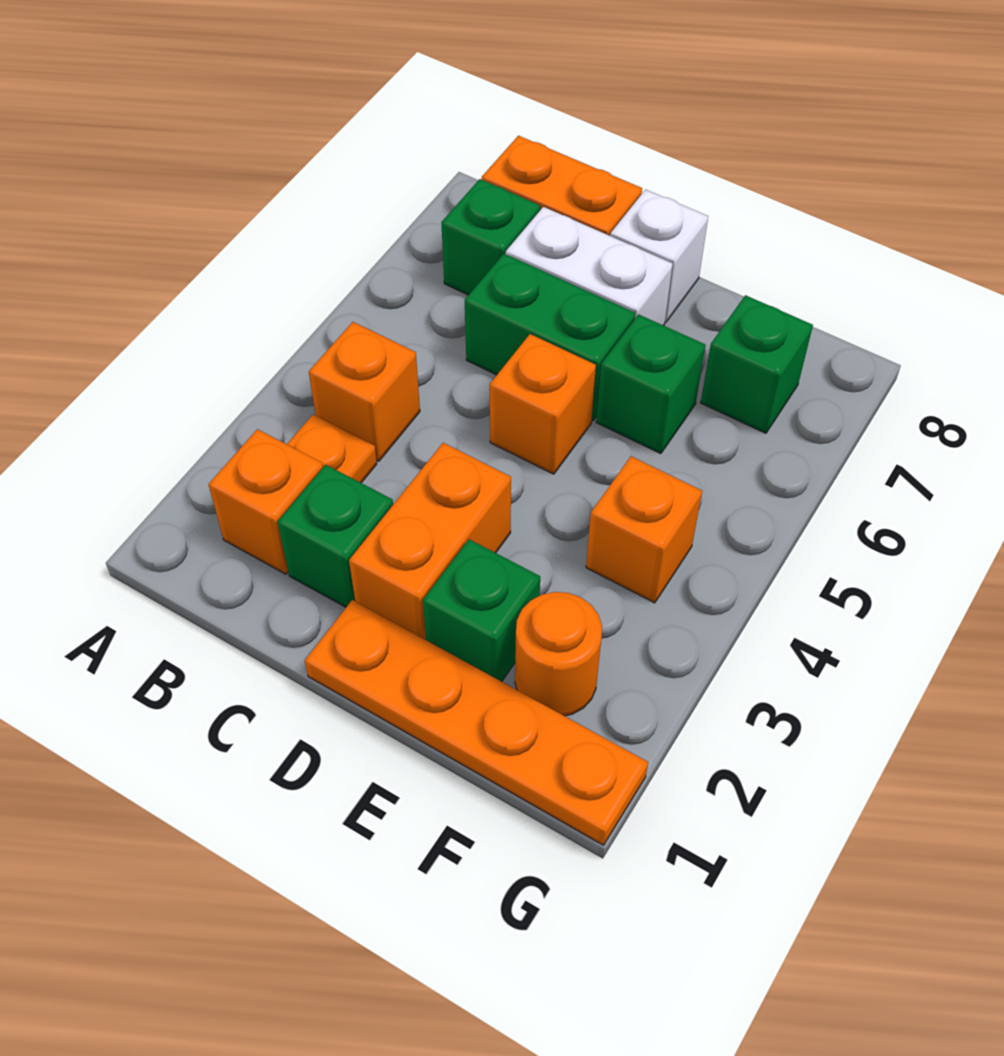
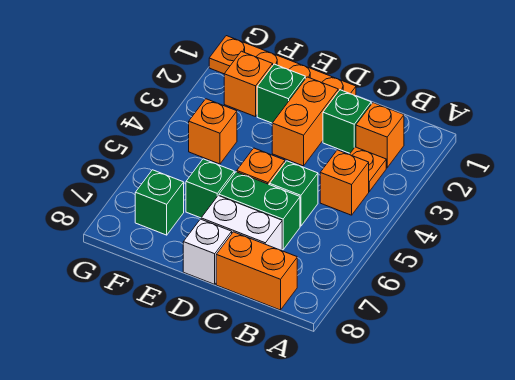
green 1x1 brick [441,179,540,295] -> green 1x1 brick moved to [270,161,318,226]
orange 1x1 round brick [515,592,602,716] -> orange 1x1 brick [224,51,273,117]

